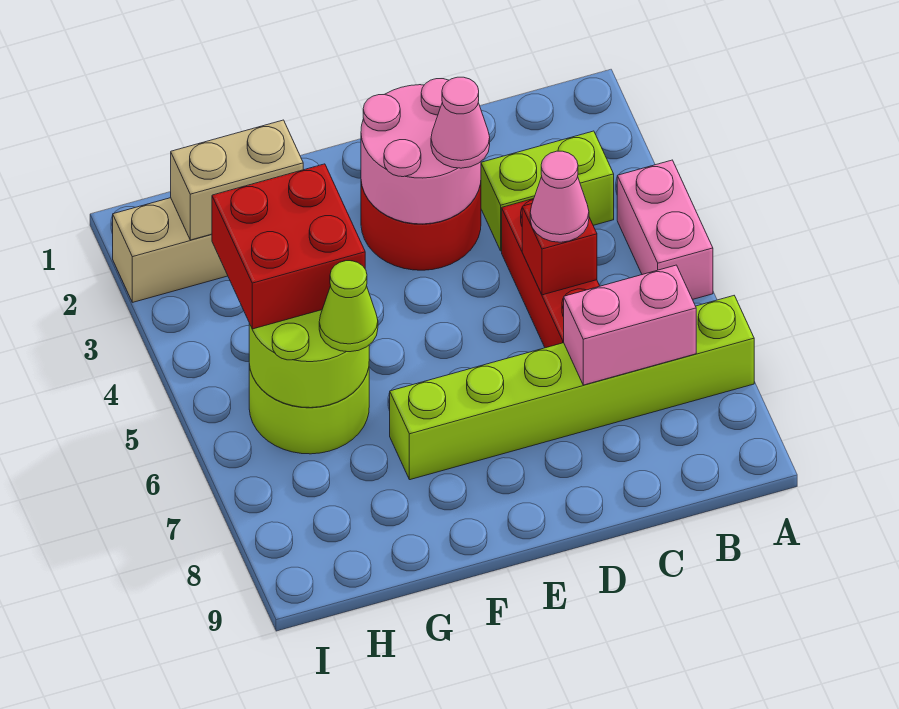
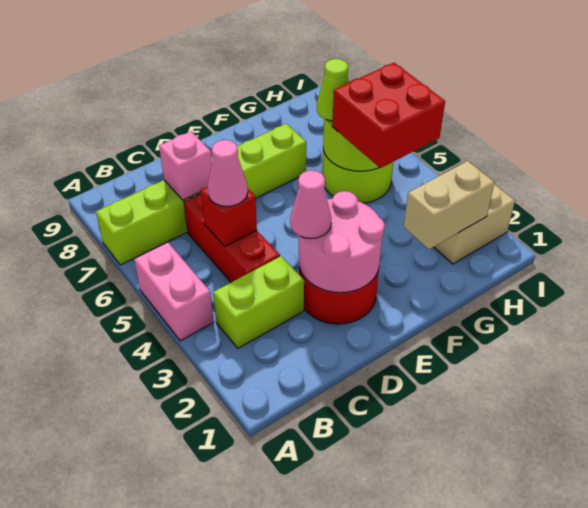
pink 1x2 brick [564,265,696,385] -> pink 1x1 brick [159,131,212,200]

